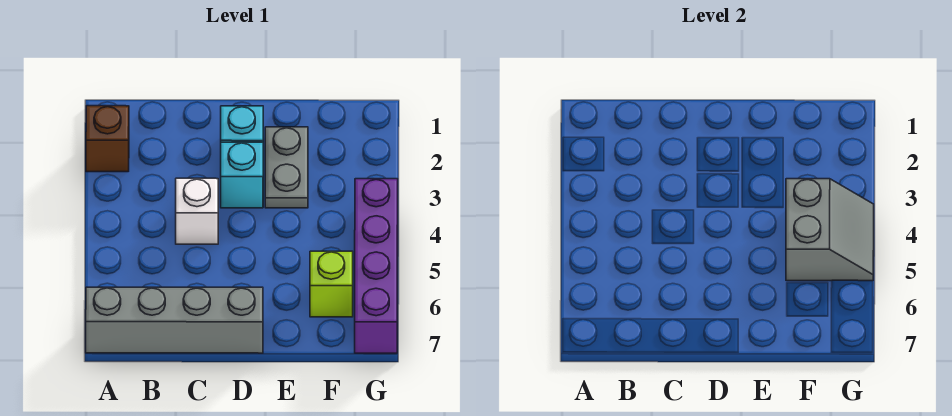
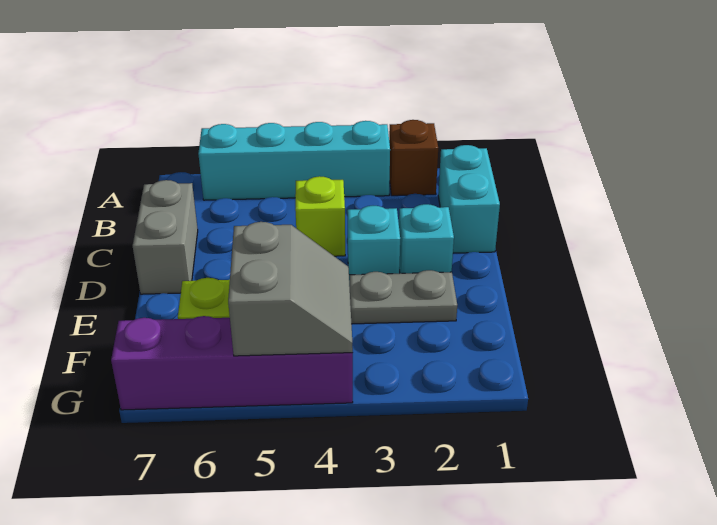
none -> cyan 1x4 brick [198,121,390,200]
grey 1x4 brick [86,287,263,353] -> grey 1x2 brick [133,180,198,294]
none -> cyan 1x2 brick [438,145,500,253]
white 1x1 brick [176,178,218,244] -> lime 1x1 brick [295,176,345,256]
grey 2x2 slope [786,179,874,281] -> grey 2x2 slope turned to [228,222,353,356]

